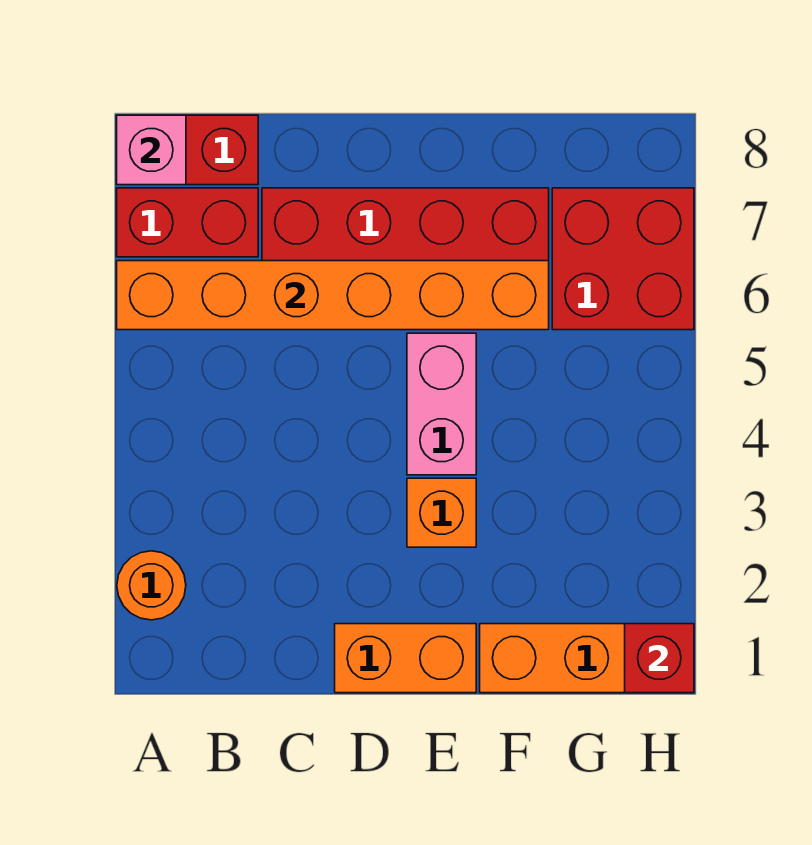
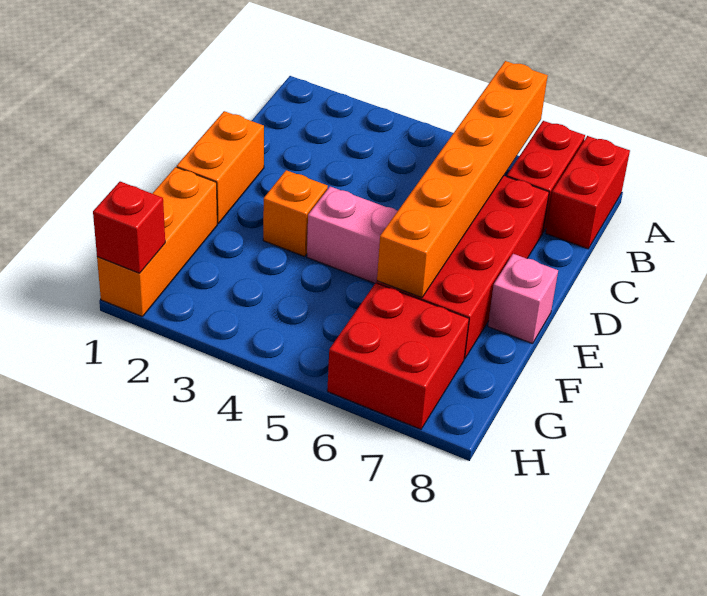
orange 1x1 round brick [117,551,186,620] -> none
pink 1x1 brick [117,115,186,185] -> pink 1x1 brick moved to [488,254,558,344]

